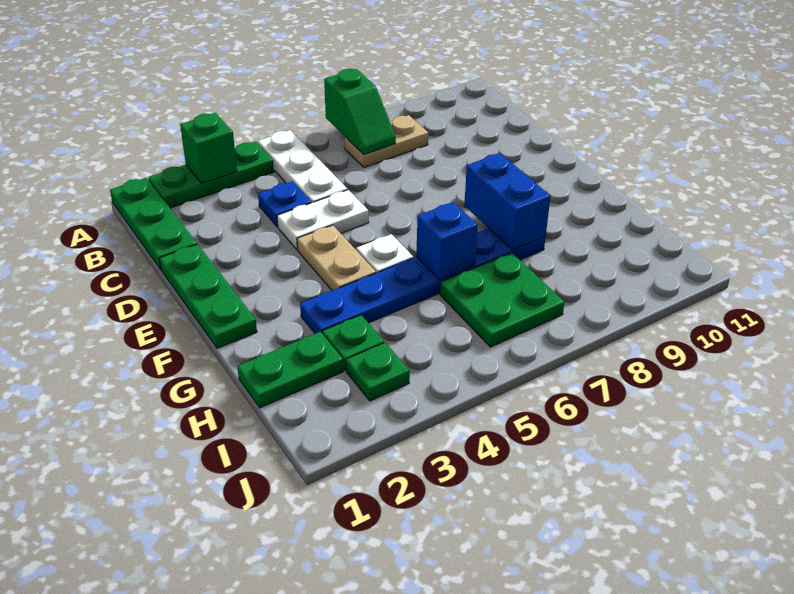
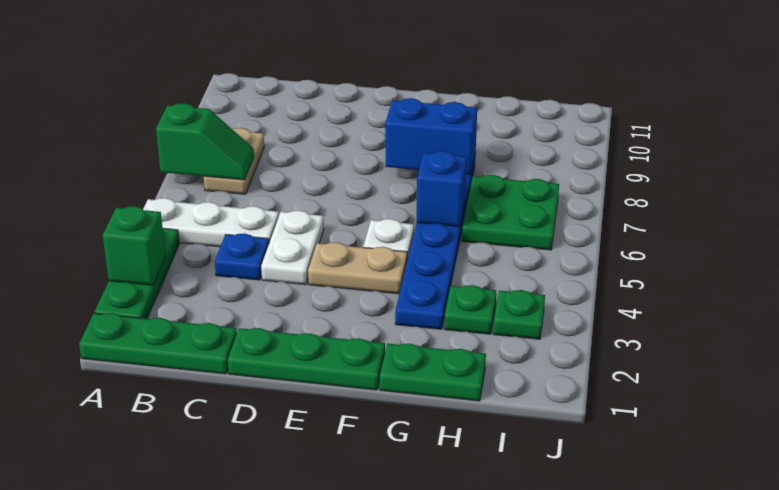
green 1x2 plate [237,332,343,408] -> green 1x2 plate turned to [380,344,486,401]

